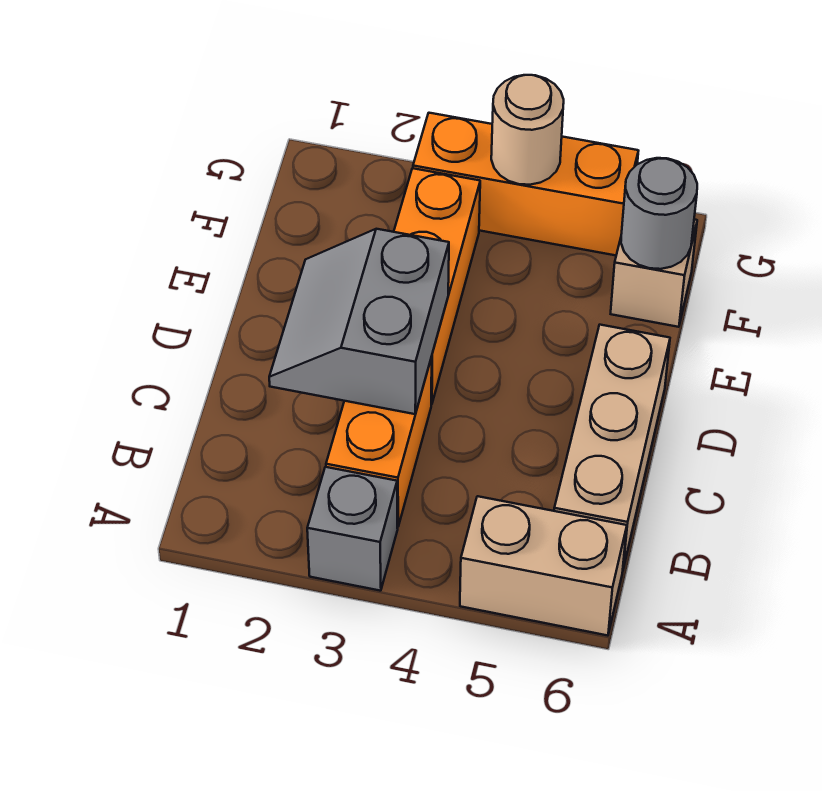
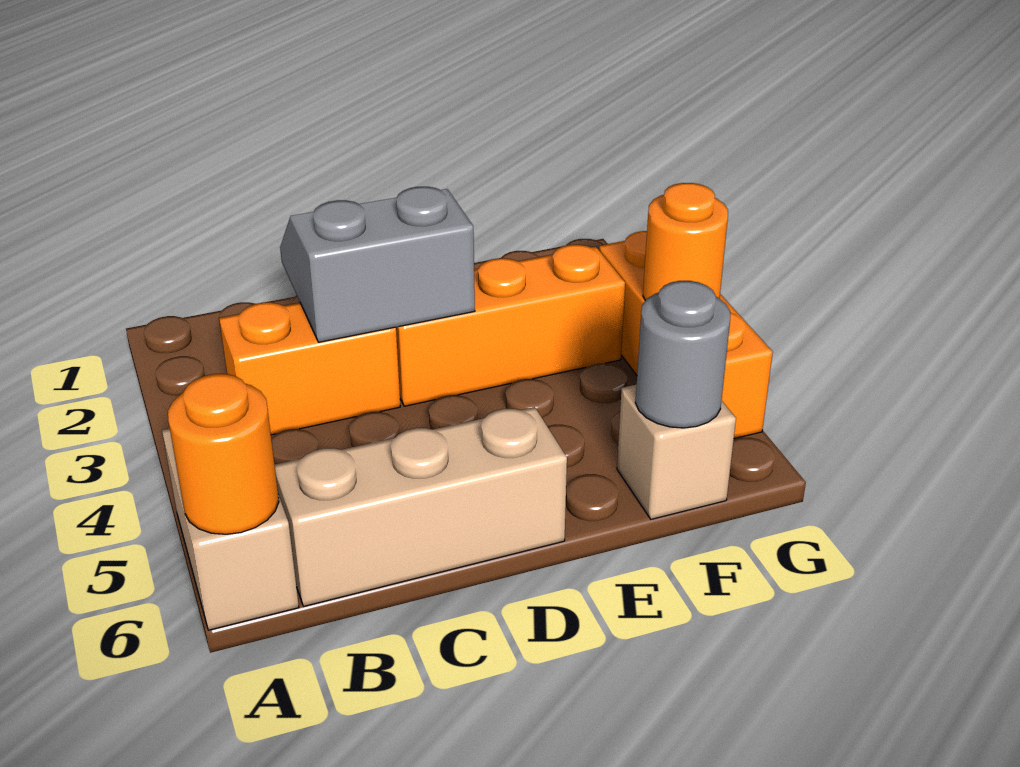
grey 1x1 brick [307,467,398,591] -> none
none -> orange 1x1 round brick [168,374,279,534]
tan 1x1 round brick [491,75,564,185] -> orange 1x1 round brick [643,183,728,300]

